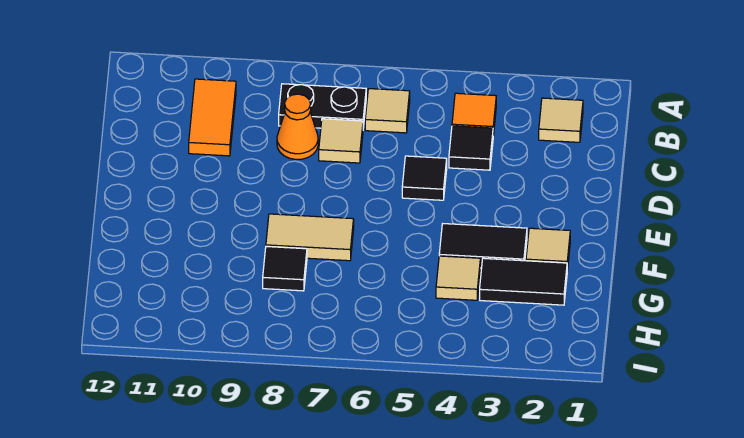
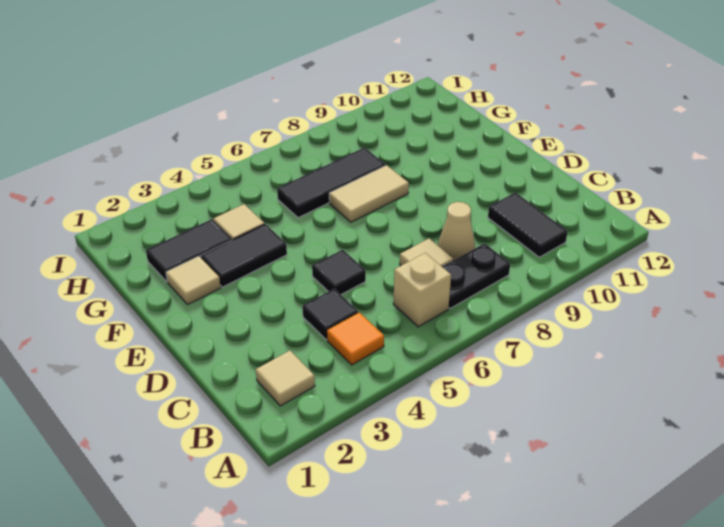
tan 1x1 tile [365,89,410,133] -> tan 1x1 brick [393,253,451,327]
orange 1x2 tile [189,79,236,156] -> black 1x2 tile [488,192,568,257]
orange 1x1 cone [277,94,318,160] -> tan 1x1 cone [438,202,475,260]
black 1x1 tile [263,247,307,291] -> black 1x3 tile [277,148,386,218]

